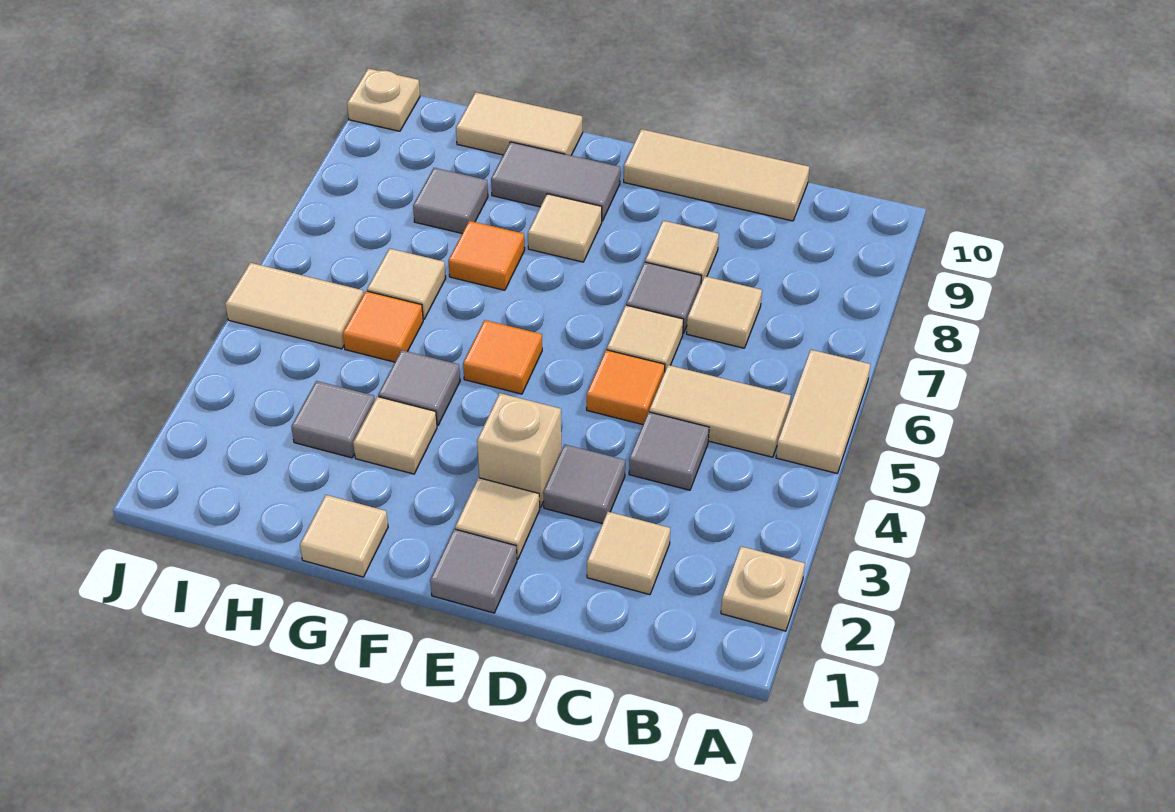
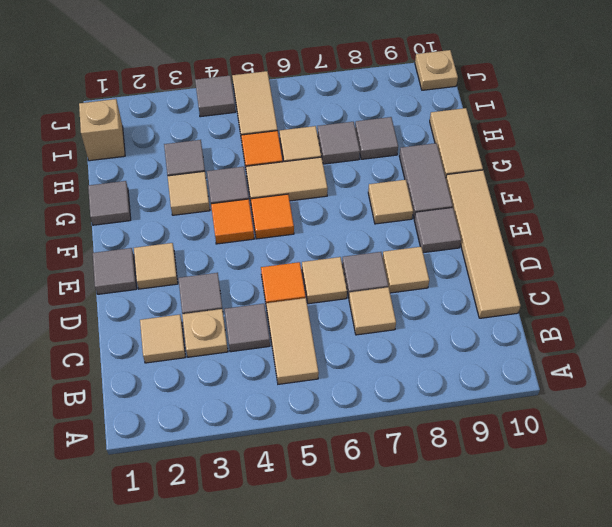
tan 1x1 plate [721,546,805,631] -> tan 1x1 plate moved to [182,309,228,357]
tan 1x2 tile [776,350,870,473] -> tan 1x2 tile moved to [246,157,328,201]
tan 1x3 tile [624,129,809,221] -> tan 1x4 tile [446,170,521,318]
tan 1x1 brick [477,393,561,507] -> tan 1x1 brick moved to [79,99,125,161]
none -> grey 1x1 tile [414,208,461,253]
tan 1x1 tile [300,495,388,577] -> grey 1x1 tile [88,181,131,225]
orange 1x1 tile [448,221,525,290] -> orange 1x1 tile moved to [211,199,254,244]
none -> grey 1x1 tile [318,122,360,164]
none -> grey 1x1 tile [195,76,235,117]

